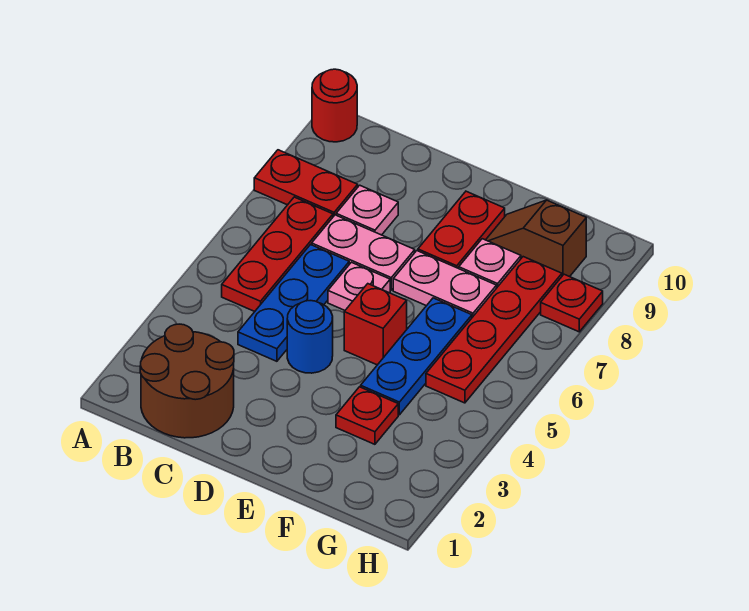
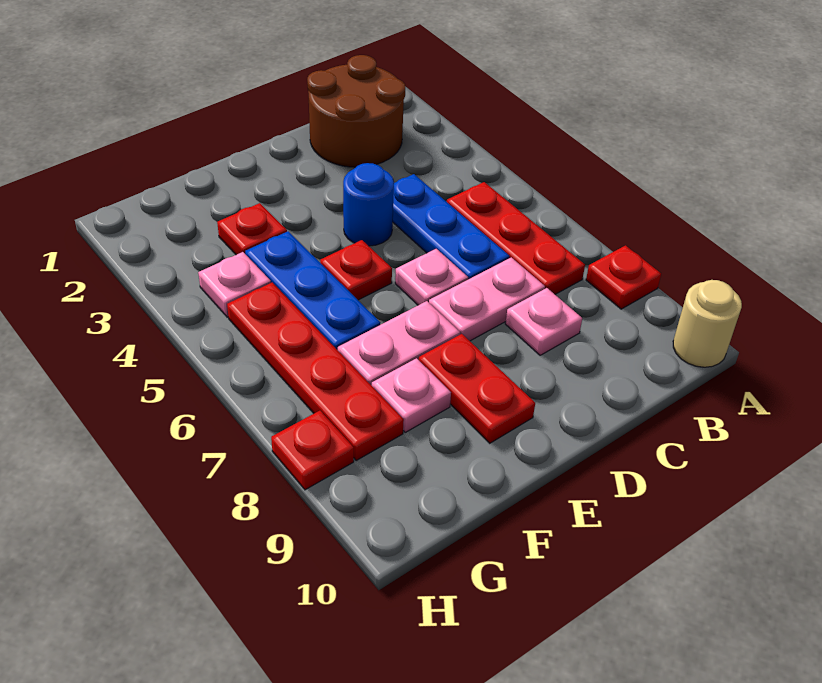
red 1x2 plate [254,150,358,217] -> red 1x1 plate [586,245,661,309]
red 1x1 round brick [312,69,357,142] -> tan 1x1 round brick [673,280,742,367]
red 1x1 brick [344,284,407,365] -> red 1x1 plate [320,240,392,300]
brown 1x2 slope [486,200,586,277] -> none
none -> pink 1x1 plate [198,252,271,317]

